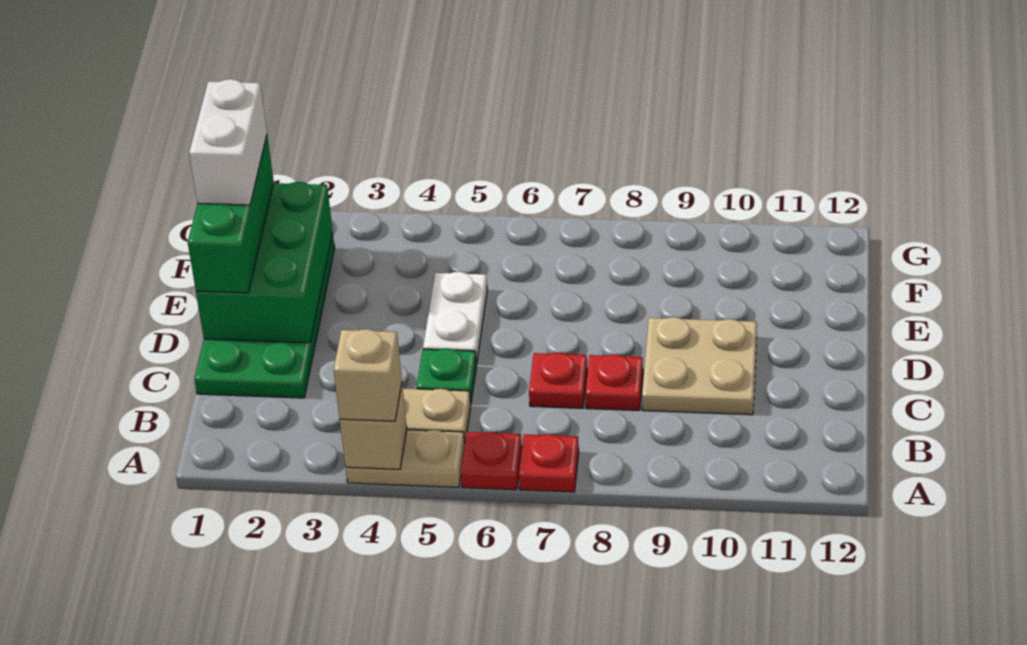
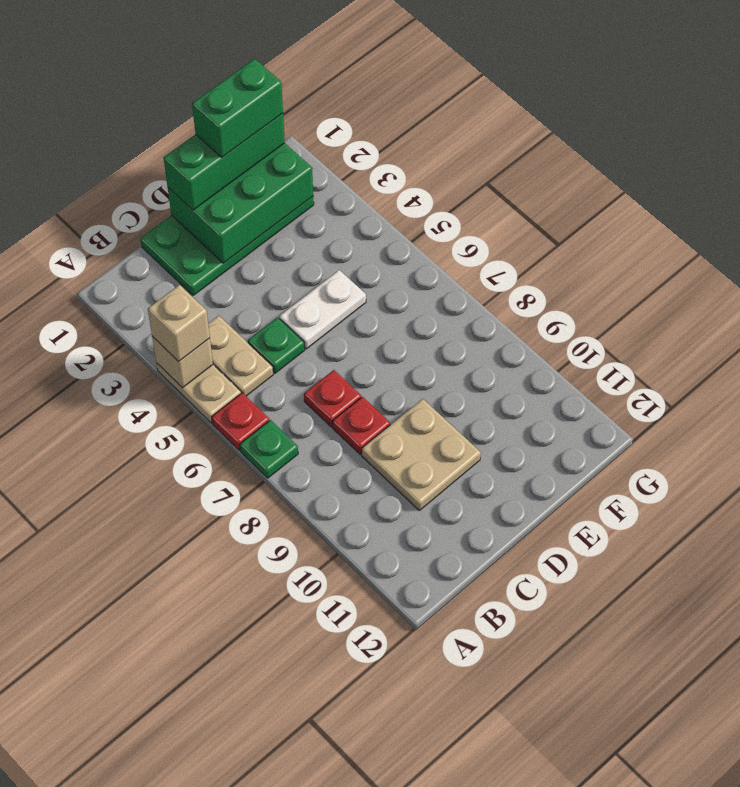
red 1x1 plate [519,434,579,492] -> green 1x1 plate [240,420,298,478]
white 1x2 brick [189,79,267,205] -> green 1x2 brick [192,59,283,158]

